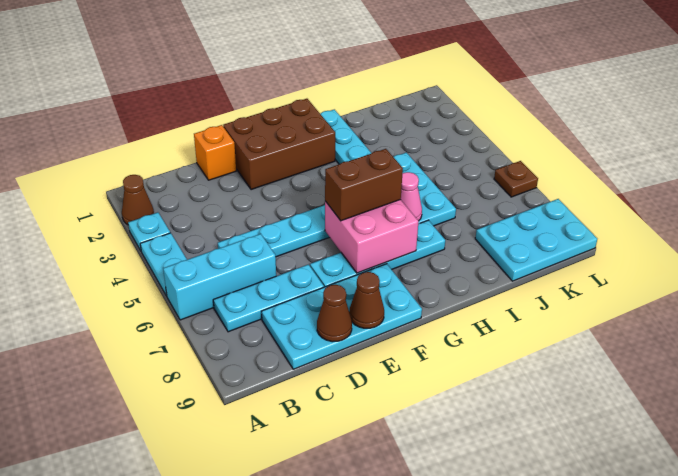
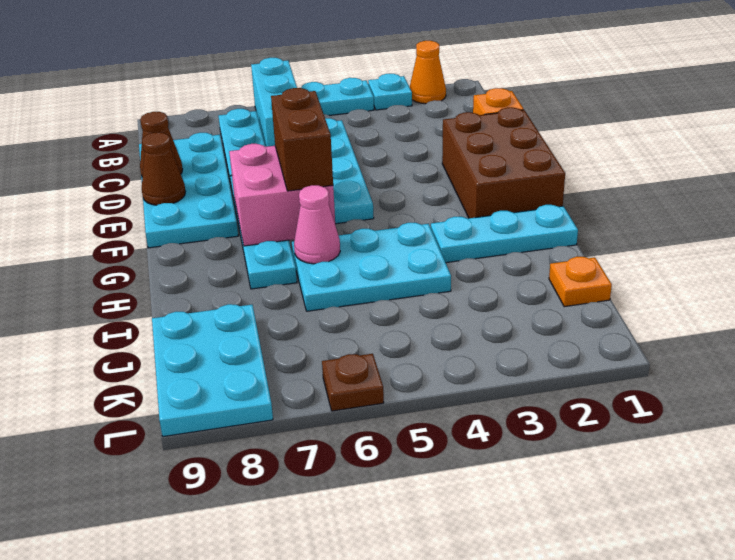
brown 1x1 cone [122,175,154,225] -> orange 1x1 cone [410,41,446,104]
none -> orange 1x1 plate [549,257,612,307]

